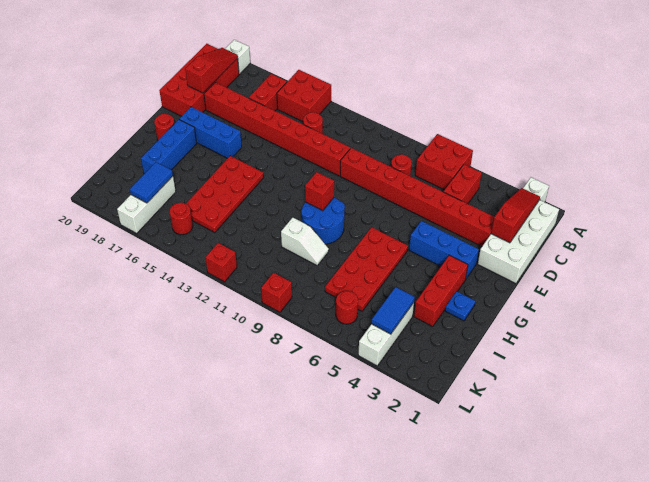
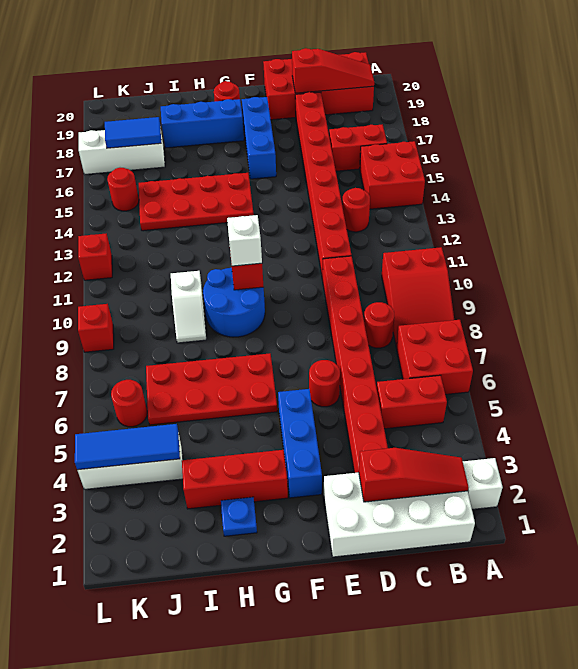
none -> red 2x3 slope [382,247,454,346]
white 1x1 brick [225,40,250,74] -> white 1x1 brick moved to [227,215,262,266]
none -> red 1x1 round brick [309,360,340,407]
blue 1x2 tile [372,287,415,334] -> blue 1x3 tile [75,424,180,470]

